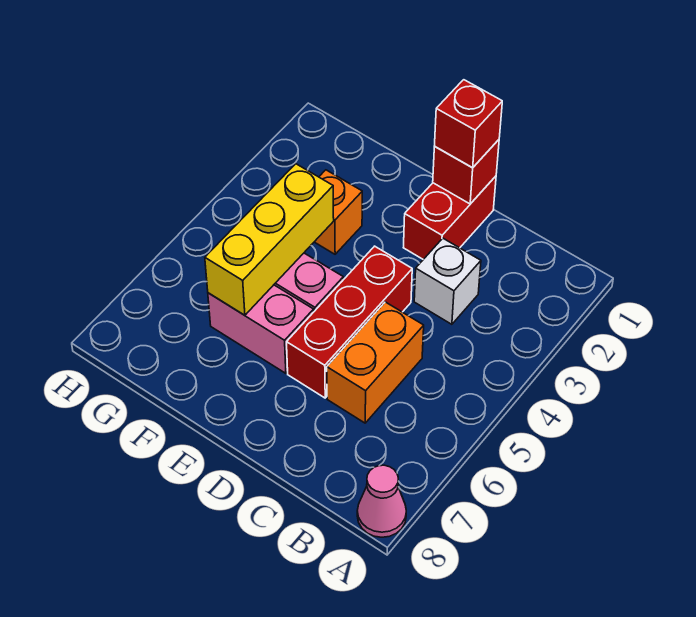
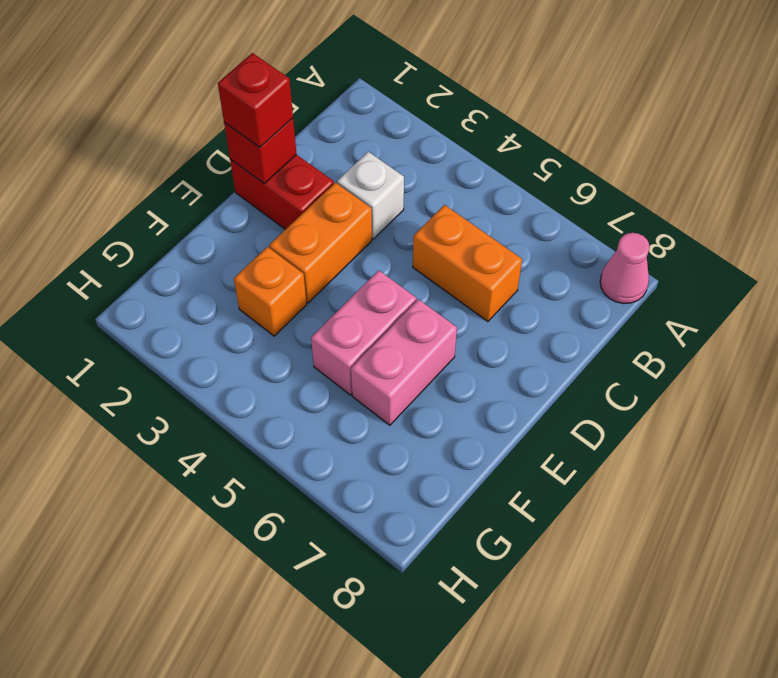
none -> orange 1x2 brick [269,183,372,303]
red 1x3 brick [287,246,412,398] -> none
yellow 1x3 brick [205,164,334,315] -> none

